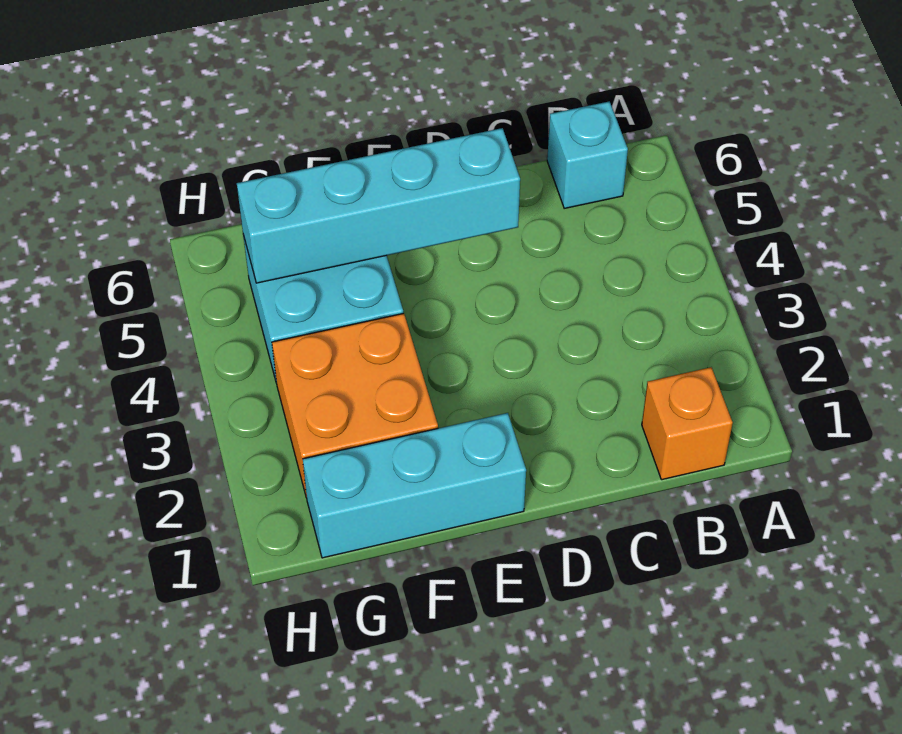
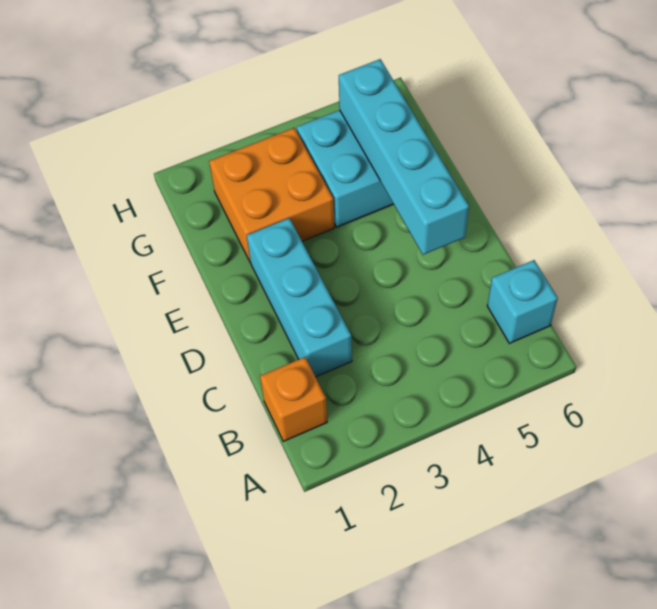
cyan 1x3 brick [303,413,526,558] -> cyan 1x3 brick moved to [247,218,352,377]

